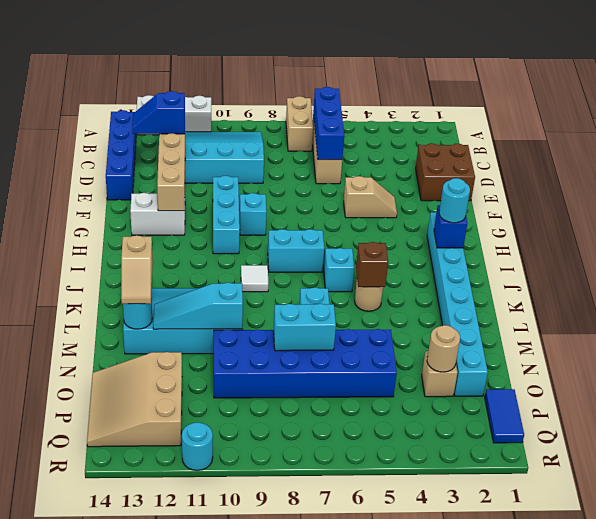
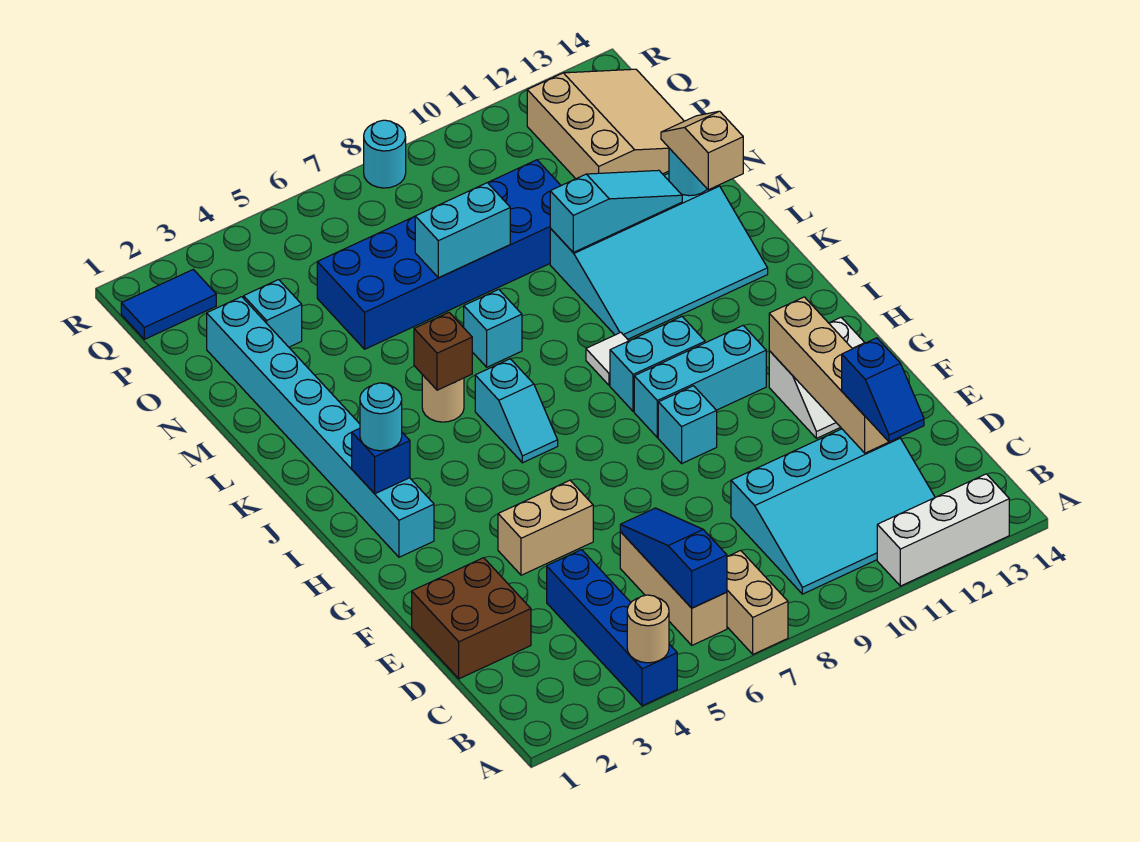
blue 1x3 brick [313,87,344,160] -> blue 1x3 slope [620,508,727,608]
blue 1x4 brick [106,110,136,200] -> blue 1x4 brick moved to [547,550,677,706]
blue 1x2 slope [132,91,185,134] -> blue 1x2 slope turned to [842,338,924,442]
tan 1x2 slope [344,176,397,218] -> tan 1x2 brick [498,480,593,575]
cyan 1x3 brick [213,176,240,254] -> cyan 1x3 brick turned to [634,326,766,437]
cyan 1x2 brick [268,229,324,272] -> cyan 1x2 brick moved to [610,317,705,411]
tan 1x1 brick [422,351,458,397] -> cyan 1x1 brick [244,280,302,347]
tan 1x1 round brick [427,325,460,372] -> tan 1x1 round brick moved to [627,595,669,663]
blue 1x2 tile [485,389,524,443] -> blue 1x2 tile turned to [121,269,216,339]
cyan 1x1 round brick [182,422,213,471] -> cyan 1x1 round brick moved to [364,120,406,188]

